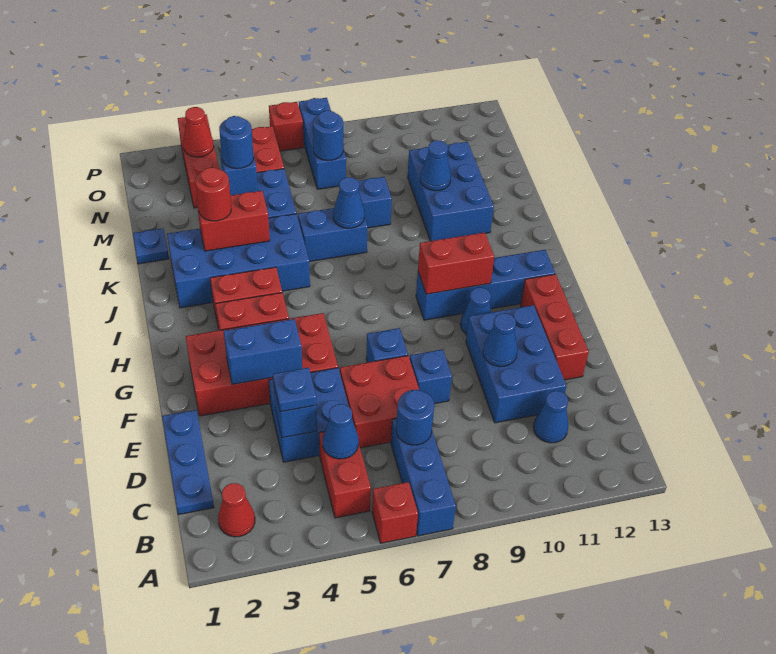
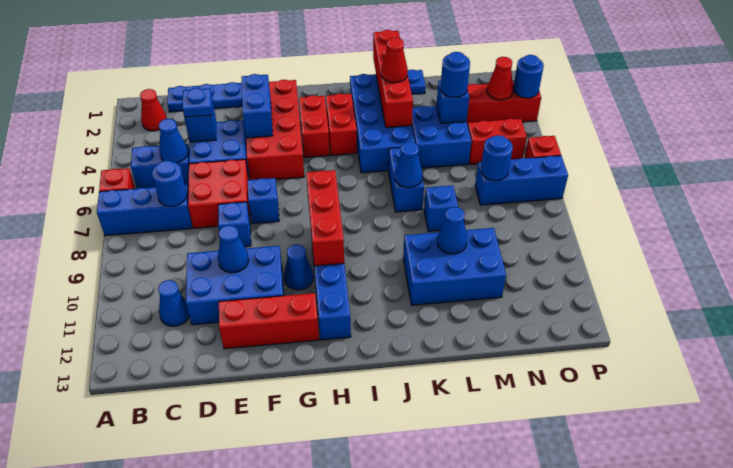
red 1x2 brick [319,432,371,518] -> blue 1x2 brick [131,144,189,189]
red 1x2 brick [418,233,494,294] -> red 1x3 brick [306,170,344,266]
red 1x2 brick [197,191,270,251] -> red 1x4 brick [373,30,413,128]
red 1x1 round brick [195,168,231,221] -> red 1x1 cone [381,37,408,83]
none -> blue 1x1 round brick [513,55,544,98]

